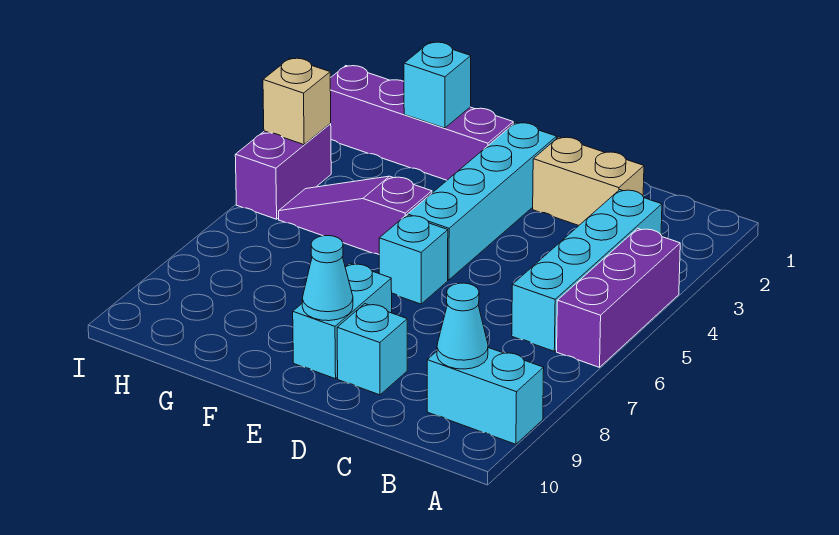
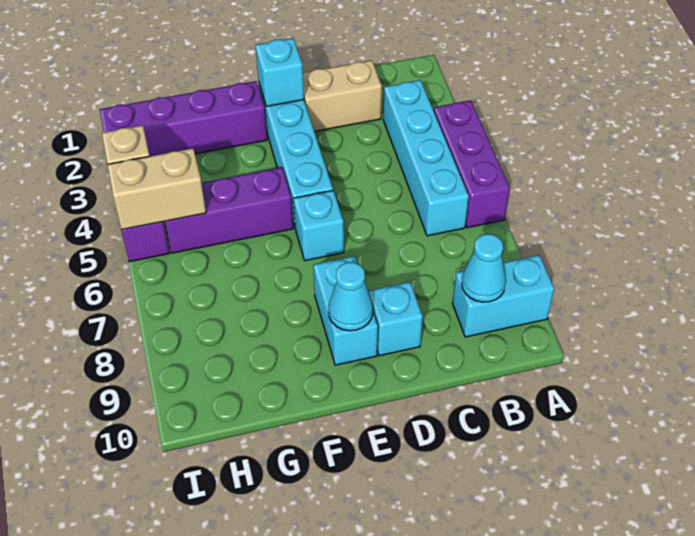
purple 1x3 slope [279,176,432,254] -> purple 1x3 brick [165,167,293,253]
cyan 1x1 brick [404,42,471,128] -> cyan 1x1 brick moved to [256,38,304,106]
none -> tan 1x2 brick [107,148,206,230]

